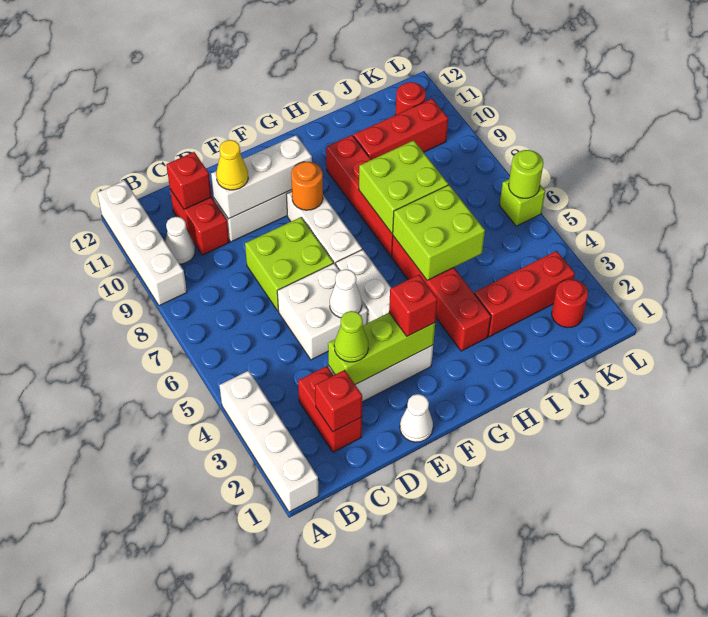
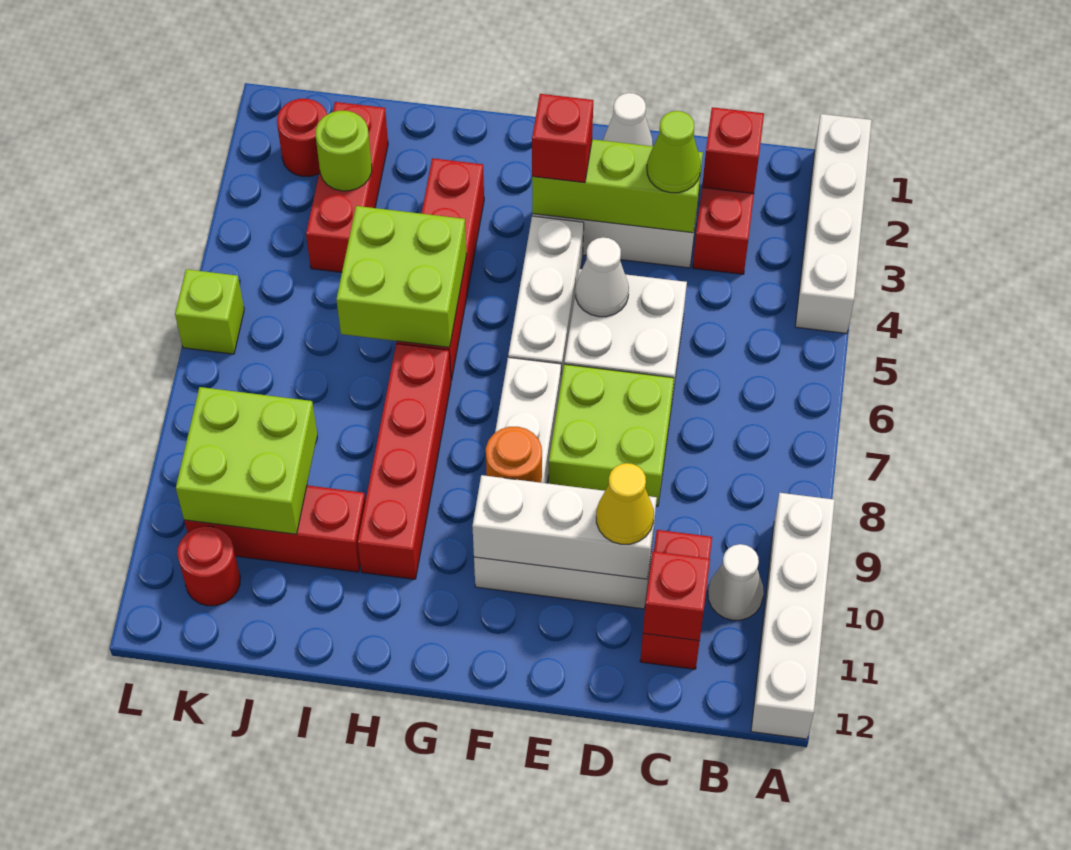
lime 2x2 brick [359,140,448,233] -> lime 2x2 brick moved to [176,387,317,534]
red 1x3 brick [474,251,575,337] -> red 1x3 brick turned to [306,102,388,272]
lime 1x1 round brick [509,150,543,198] -> lime 1x1 round brick moved to [316,111,372,191]

